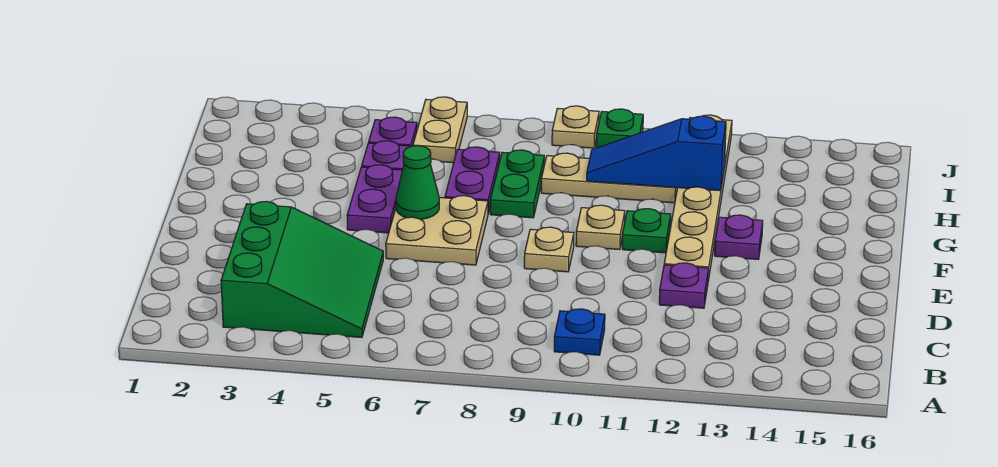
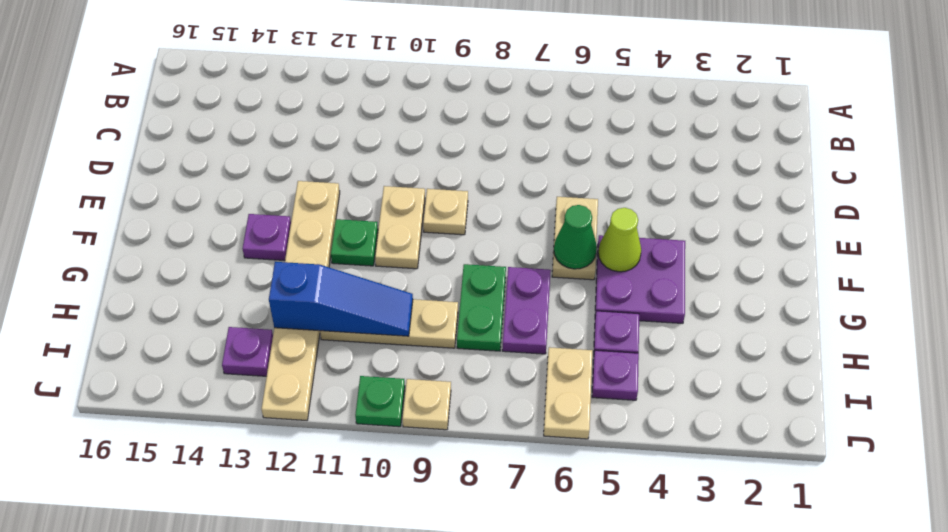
green 3x3 slope [221,201,383,338] -> none
blue 1x1 plate [554,309,605,355] -> none
purple 1x1 plate [659,263,709,308] -> purple 1x1 plate moved to [222,327,273,376]
tan 2x2 plate [386,196,488,265] -> tan 1x2 plate [552,197,598,280]
purple 1x2 plate [347,165,402,233] -> purple 2x2 plate [595,235,685,323]
none -> lime 1x1 cone [598,208,641,272]
tan 1x1 plate [576,205,625,250] -> tan 1x2 plate [375,186,425,269]

